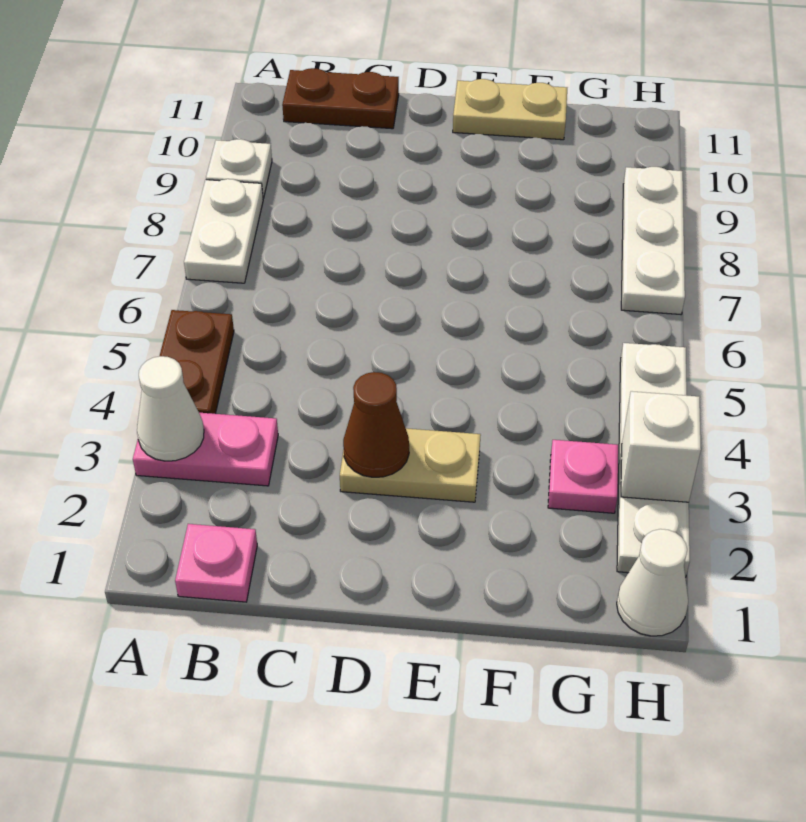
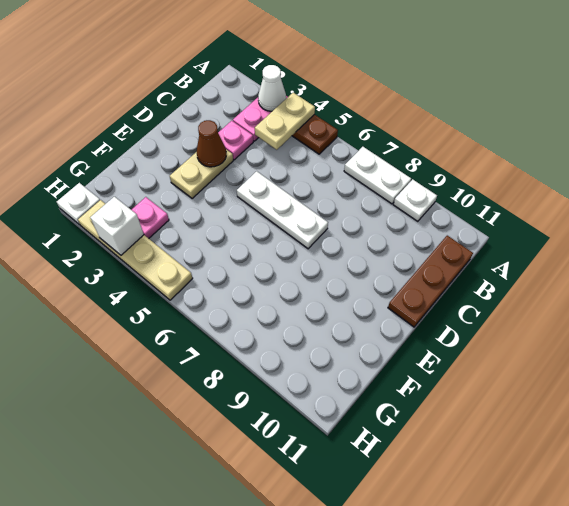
pink 1x1 plate [175,524,257,602] -> pink 1x1 plate moved to [218,121,253,160]
brown 1x2 plate [282,68,399,129] -> brown 1x3 plate [388,236,473,327]
tan 1x2 plate [453,79,567,140] -> tan 1x2 plate moved to [255,93,315,150]
white 1x1 cone [617,529,688,636] -> white 1x1 plate [57,183,100,225]
white 1x4 plate [617,343,690,577] -> tan 1x4 plate [78,200,193,300]
white 1x3 plate [621,167,685,314] -> white 1x3 plate moved to [237,171,328,249]

